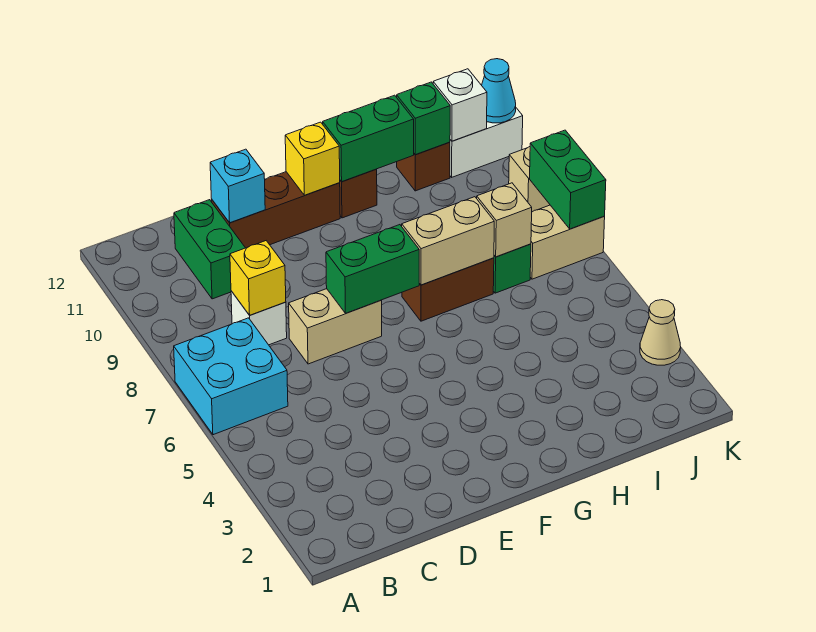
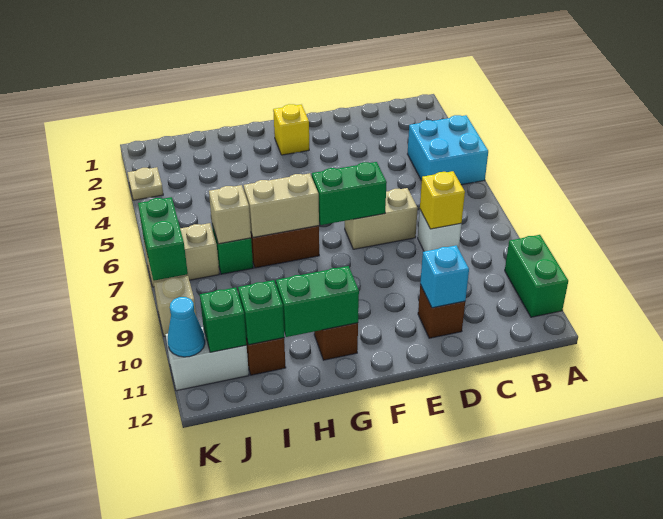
cyan 2x2 brick [174,318,288,435] -> cyan 2x2 brick moved to [408,115,488,185]
green 1x2 brick [174,200,245,299] -> green 1x2 brick moved to [505,235,568,317]
brown 1x3 brick [211,172,340,248] -> brown 1x1 brick [418,285,465,338]
yellow 1x1 brick [285,122,340,195] -> yellow 1x1 brick moved to [273,104,309,155]
white 1x1 brick [433,69,487,141] -> green 1x1 brick [200,287,246,352]
tan 1x1 cone [640,300,681,365] -> tan 1x1 plate [128,167,163,200]

